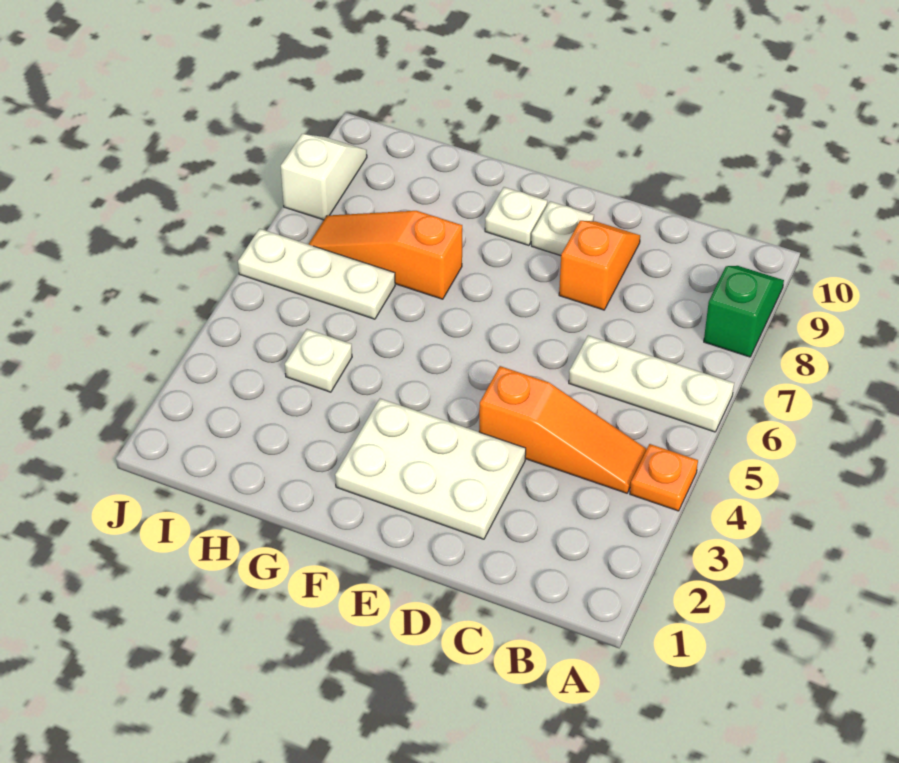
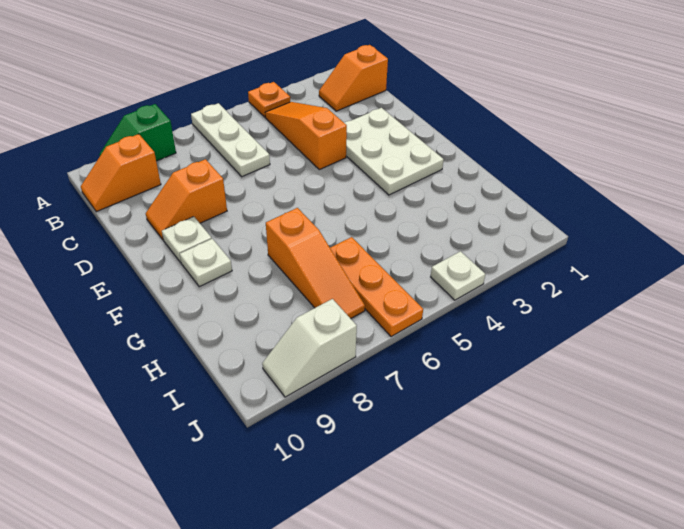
none -> orange 1x2 slope [319,45,388,111]
none -> orange 1x2 slope [81,134,161,212]
white 1x1 plate [285,329,352,392] -> white 1x1 plate moved to [431,251,485,300]
white 1x3 plate [238,229,395,319] -> orange 1x3 plate [330,237,423,337]

